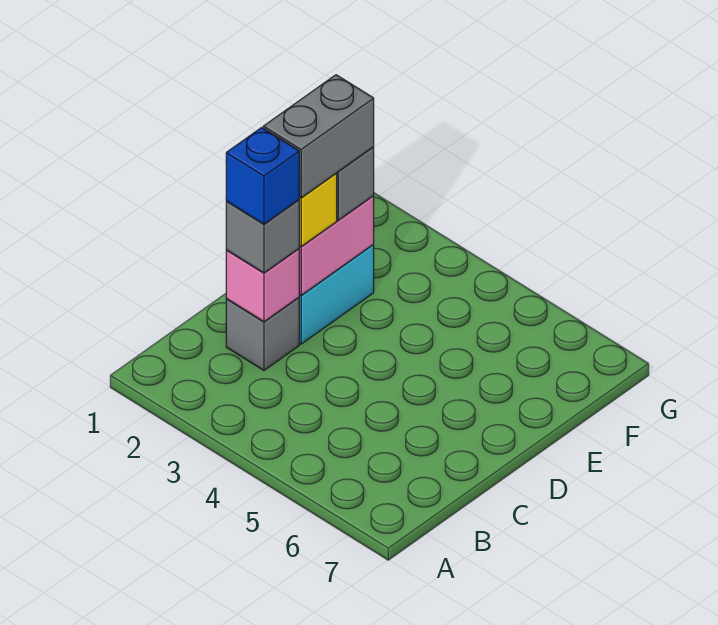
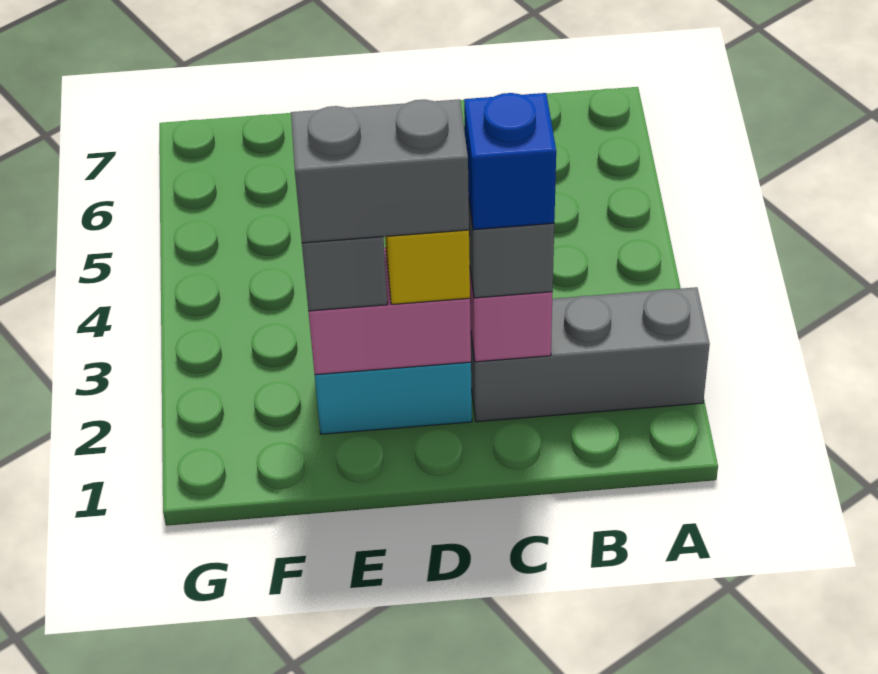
grey 1x1 brick [226,297,299,370] -> grey 1x3 brick [471,287,710,422]

